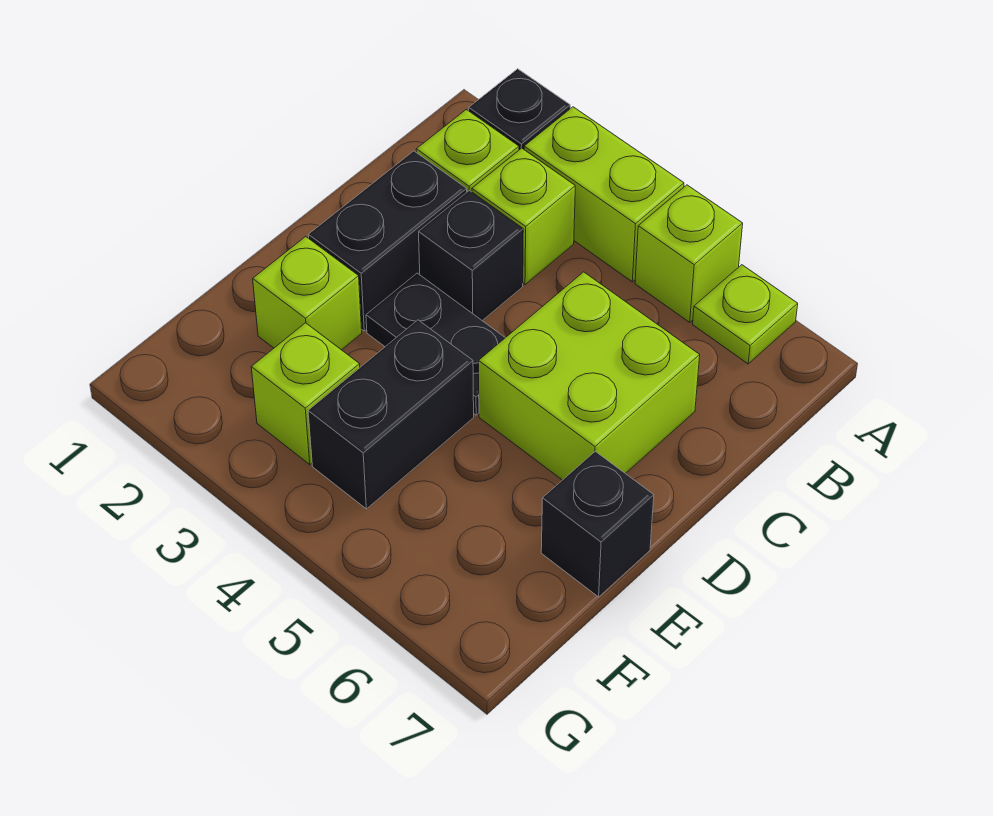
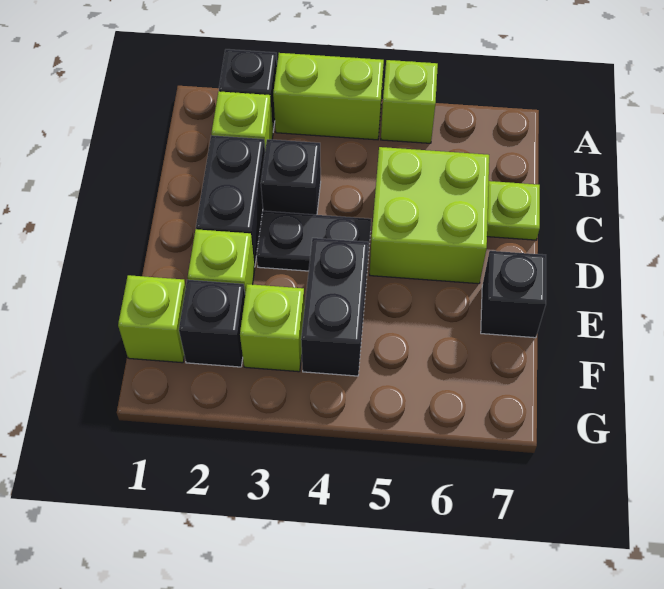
lime 1x1 plate [693,265,798,364] -> lime 1x1 plate moved to [487,181,540,240]
lime 1x1 brick [472,148,575,285] -> lime 1x1 brick moved to [118,275,186,363]
none -> black 1x1 brick [179,280,245,367]

